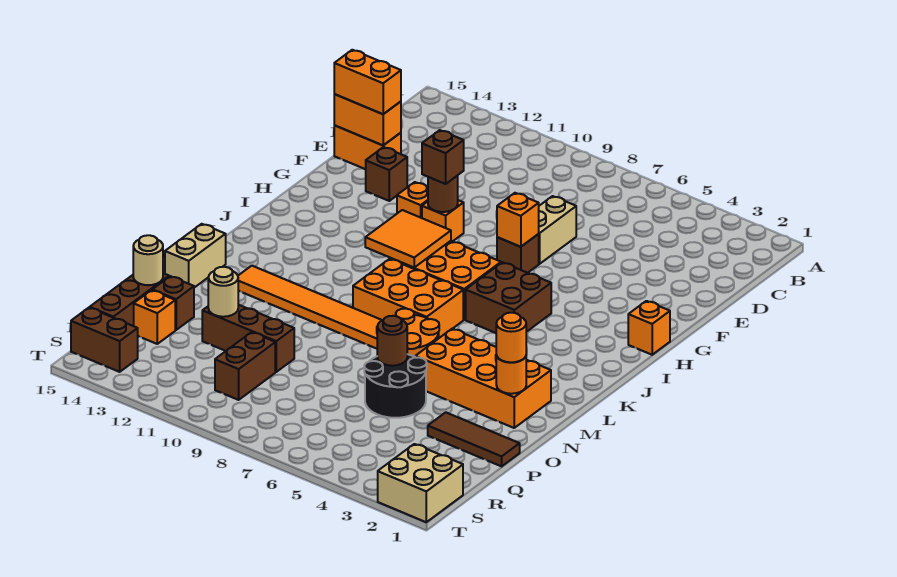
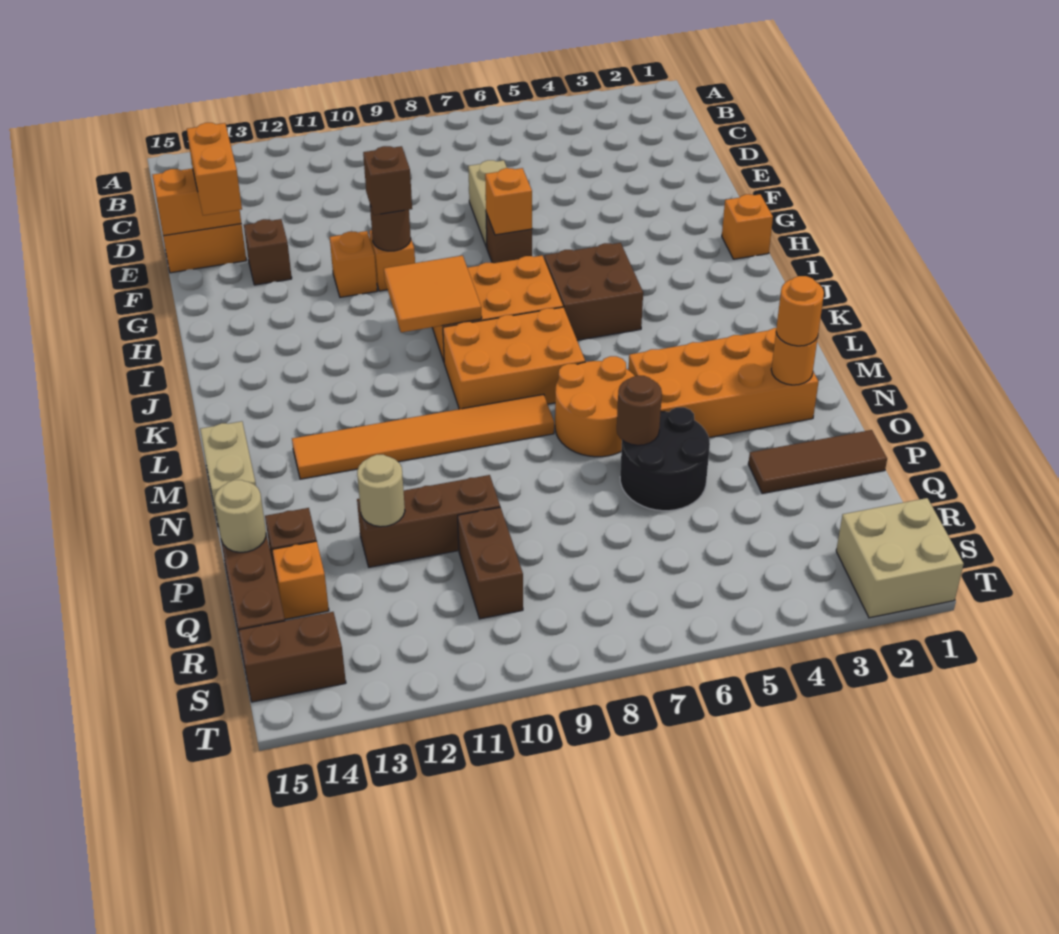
orange 1x2 brick [334,50,401,114] -> orange 1x2 brick turned to [187,123,242,215]

